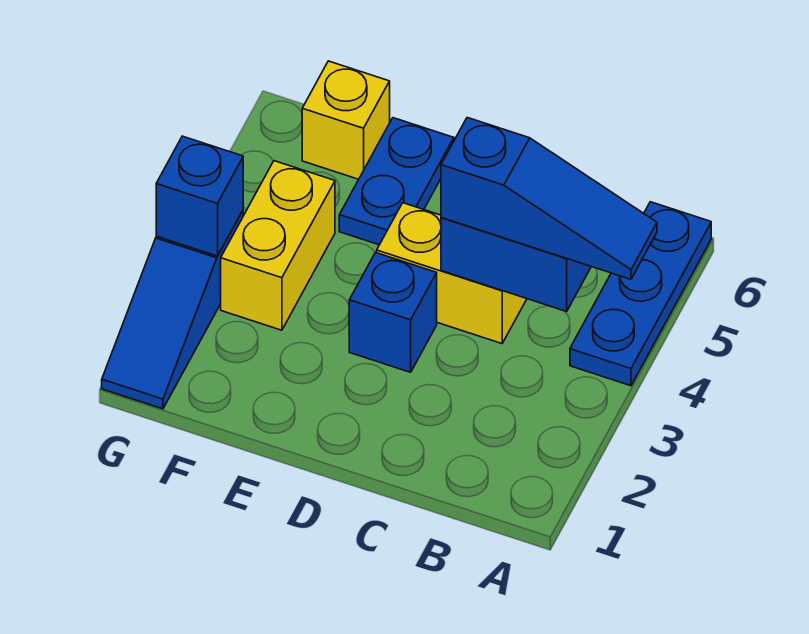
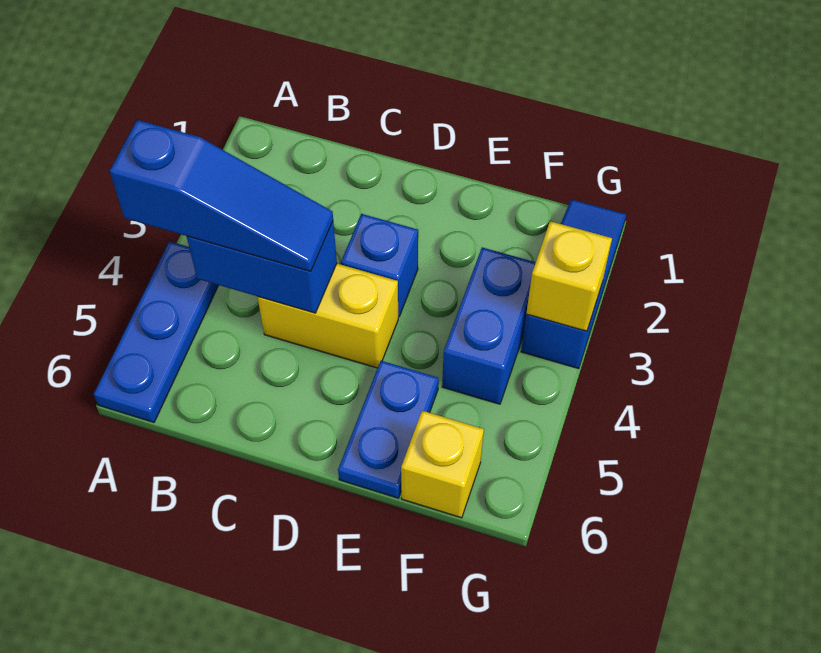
blue 1x3 slope [441,118,657,279] -> blue 1x3 slope turned to [110,120,333,271]
yellow 1x2 brick [221,161,335,330] -> blue 1x2 brick [442,247,536,404]
blue 1x1 brick [156,136,243,256] -> yellow 1x1 brick [526,221,612,331]

